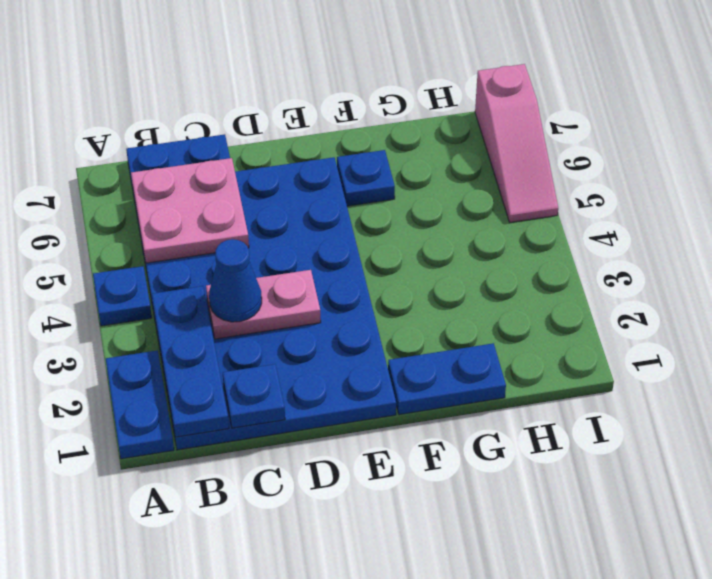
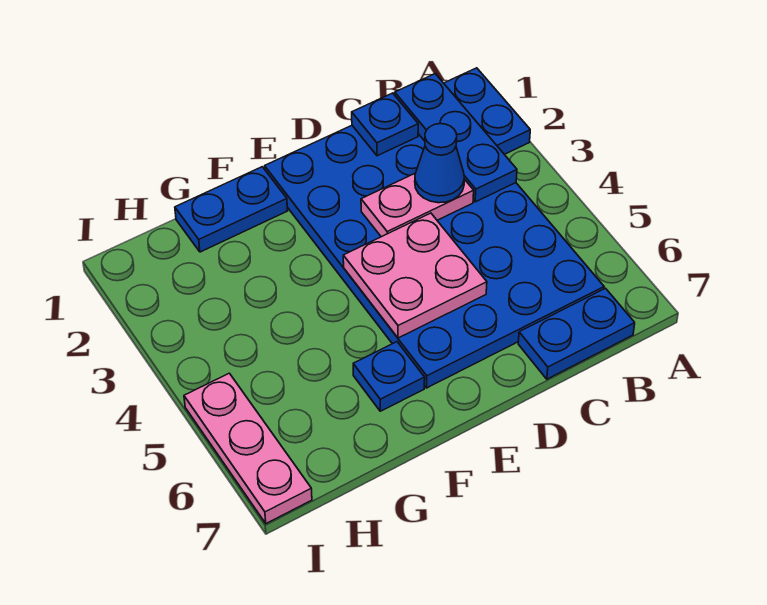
blue 1x1 plate [93,266,152,326] -> none
pink 2x2 plate [131,158,249,263] -> pink 2x2 plate moved to [343,213,487,338]
pink 1x3 slope [475,64,558,222] -> pink 1x3 plate [184,373,312,524]

